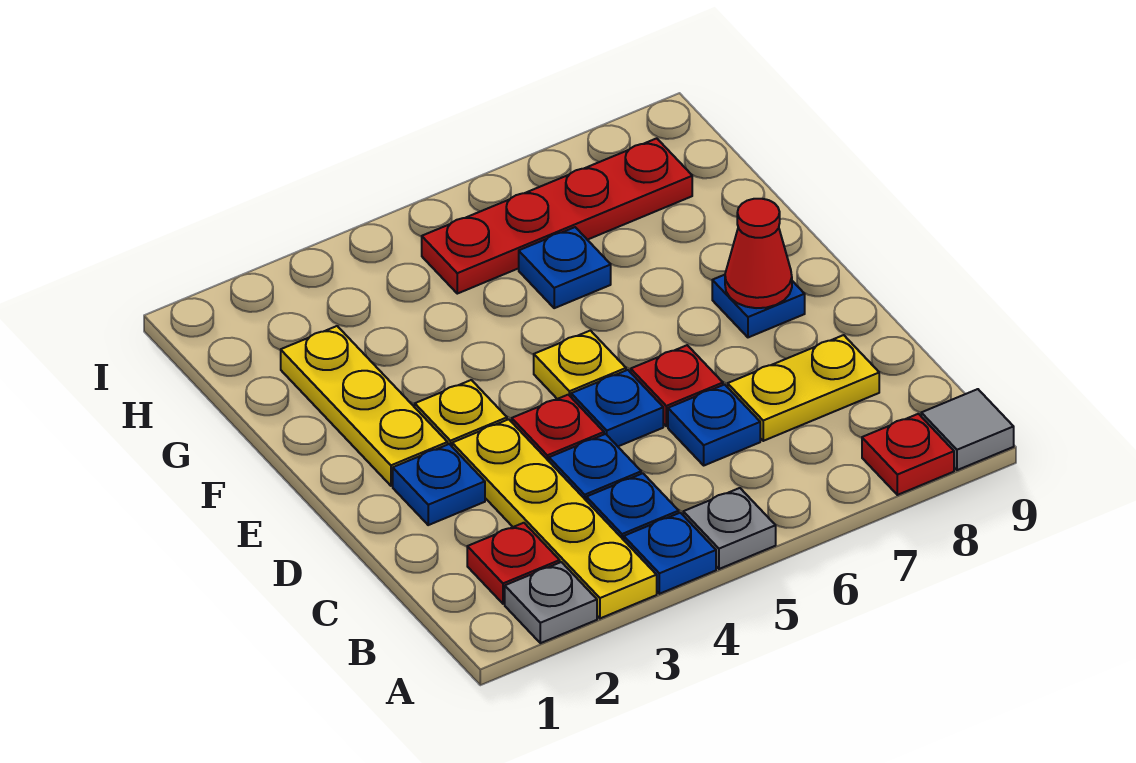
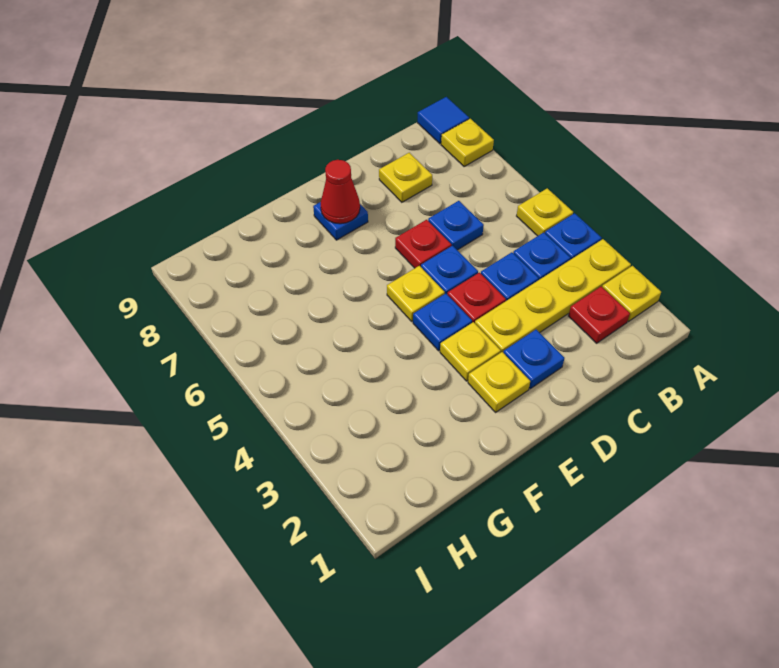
grey 1x1 plate [505,562,597,643] -> yellow 1x1 plate [602,266,661,322]
grey 1x1 plate [683,488,776,569] -> yellow 1x1 plate [517,188,573,236]
red 1x1 plate [862,414,954,495] -> yellow 1x1 plate [441,119,494,167]
grey 1x1 tile [921,389,1014,470] -> blue 1x1 tile [417,97,469,144]
yellow 1x2 plate [728,335,879,441] -> yellow 1x1 plate [379,153,432,202]
yellow 1x3 plate [281,326,448,486] -> yellow 1x1 plate [468,352,530,412]
blue 1x1 plate [519,227,611,308] -> blue 1x1 plate moved to [413,293,472,351]
red 1x4 plate [422,138,692,294] -> none

